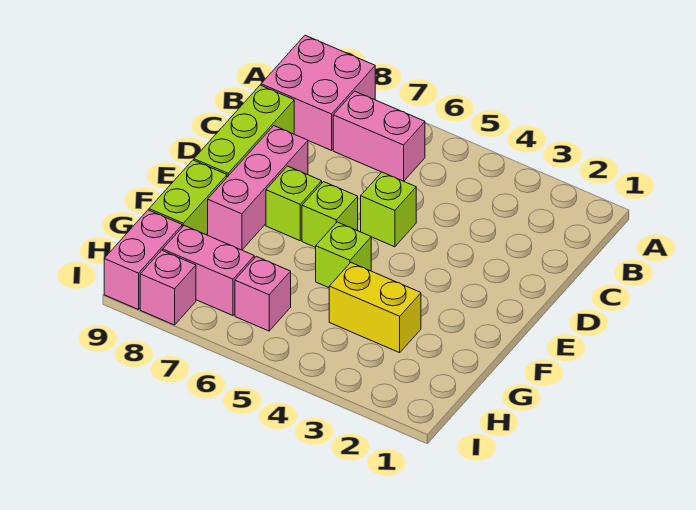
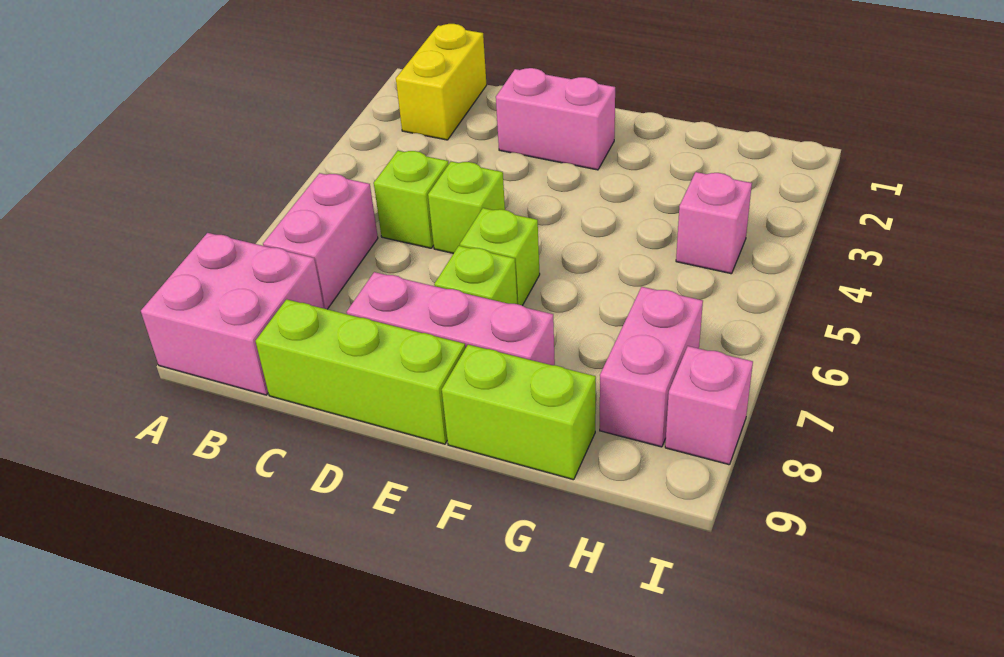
lime 1x1 brick [316,222,371,288] -> lime 1x1 brick moved to [374,151,449,248]
yellow 1x2 brick [329,263,421,353] -> yellow 1x2 brick moved to [396,24,487,140]
pink 1x1 brick [235,256,291,331] -> pink 1x1 brick moved to [676,172,752,274]
pink 1x2 brick [104,210,182,310] -> pink 1x2 brick moved to [496,68,615,170]

